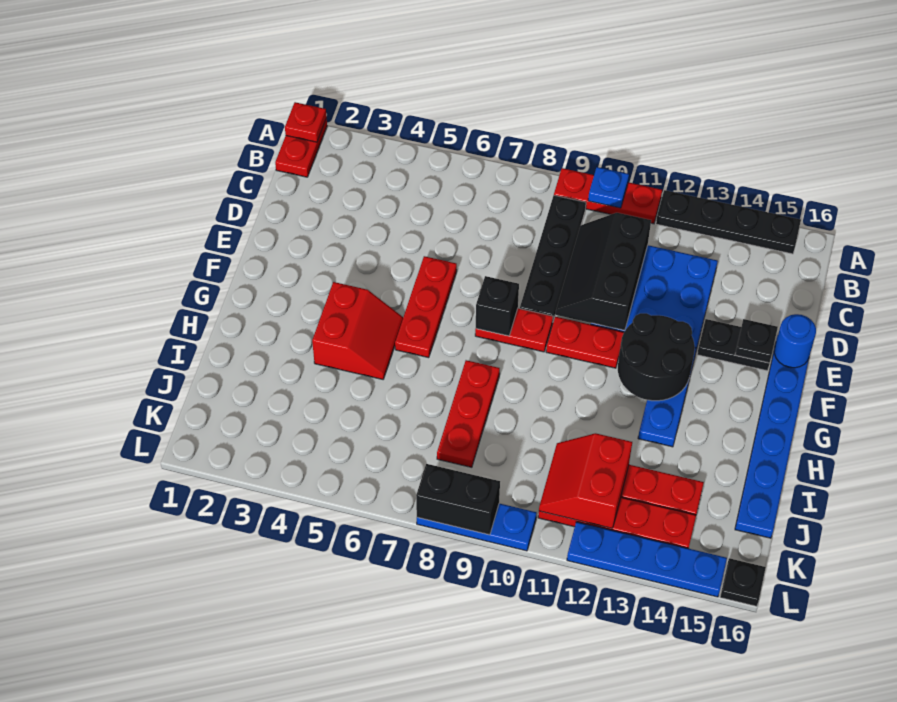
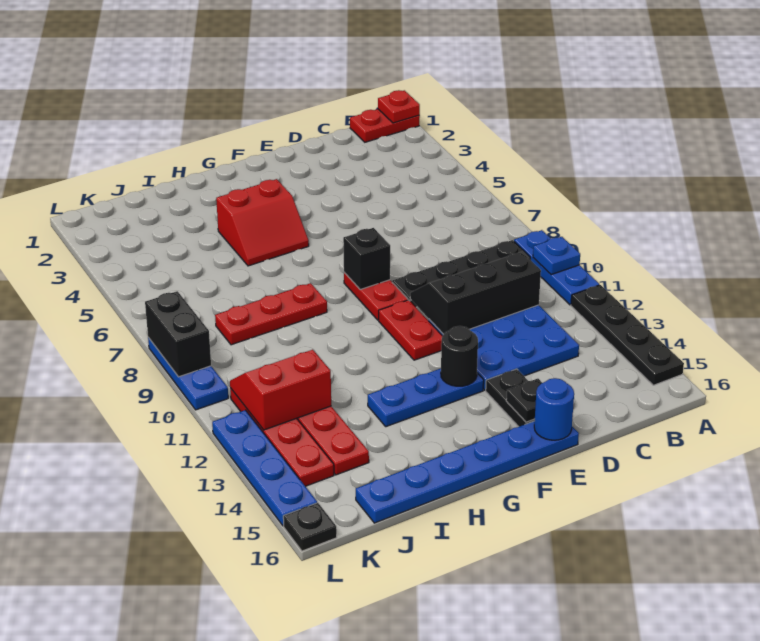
red 1x3 plate [554,168,662,224] -> blue 1x3 plate [514,230,599,305]
red 1x3 plate [395,256,457,358] -> none
black 2x2 round brick [618,313,695,401] -> black 1x1 round brick [441,326,478,386]

